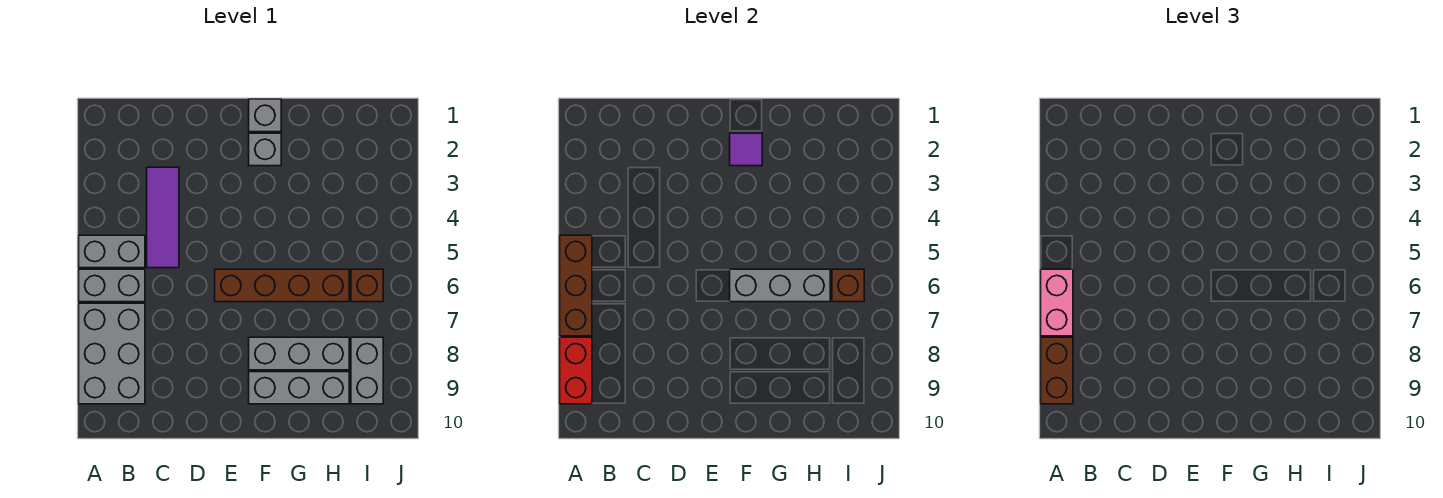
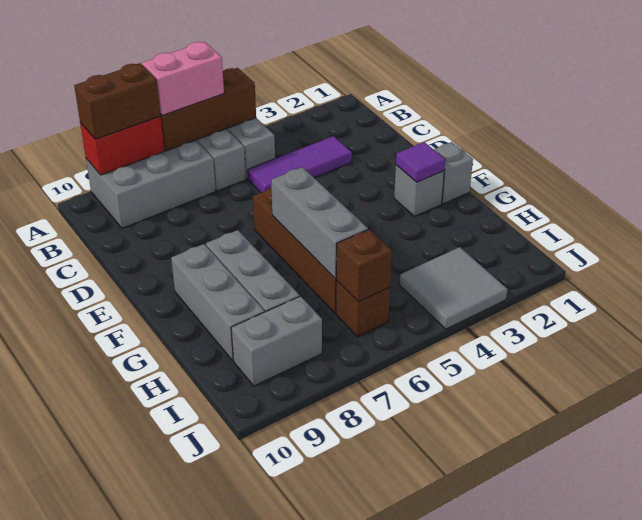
none -> grey 2x2 tile [400,247,507,329]

